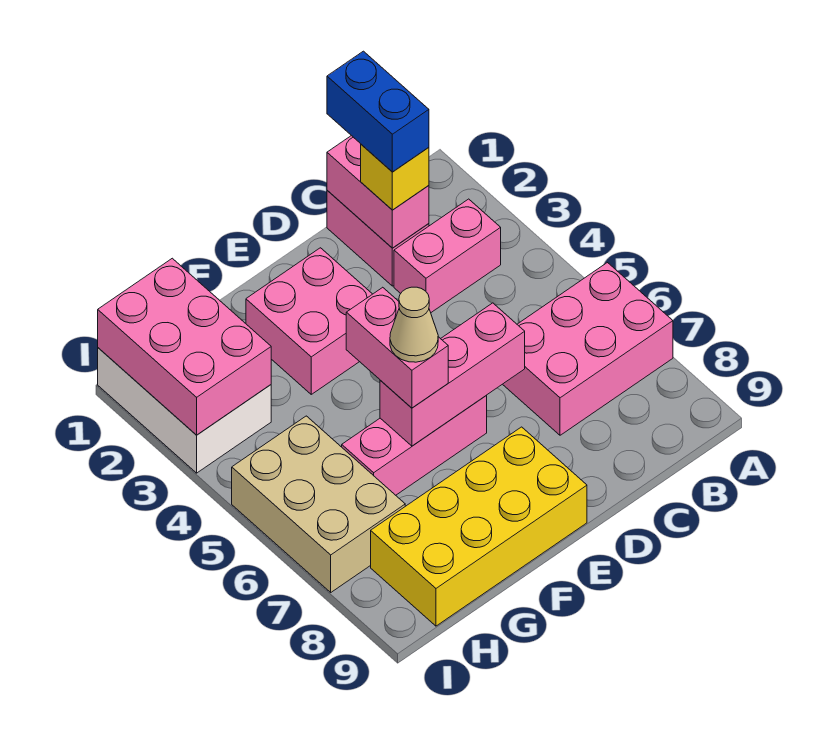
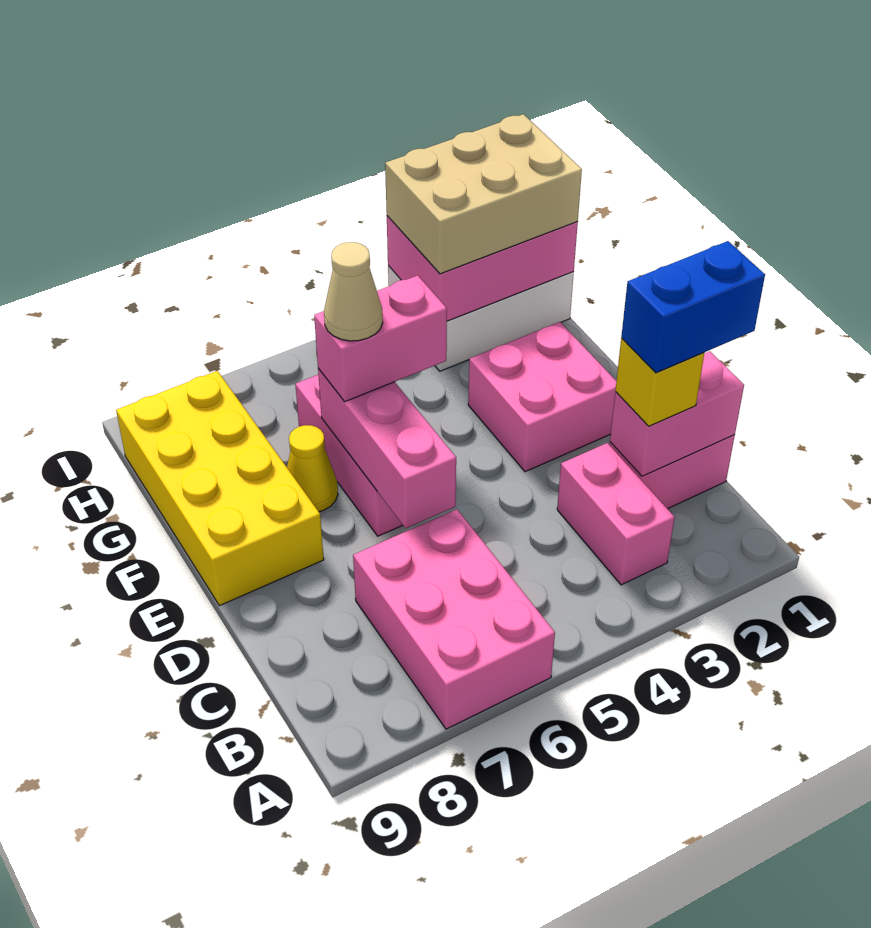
none -> yellow 1x1 cone [287,425,338,512]
tan 2x3 brick [232,416,405,592] -> tan 2x3 brick moved to [385,114,582,274]

